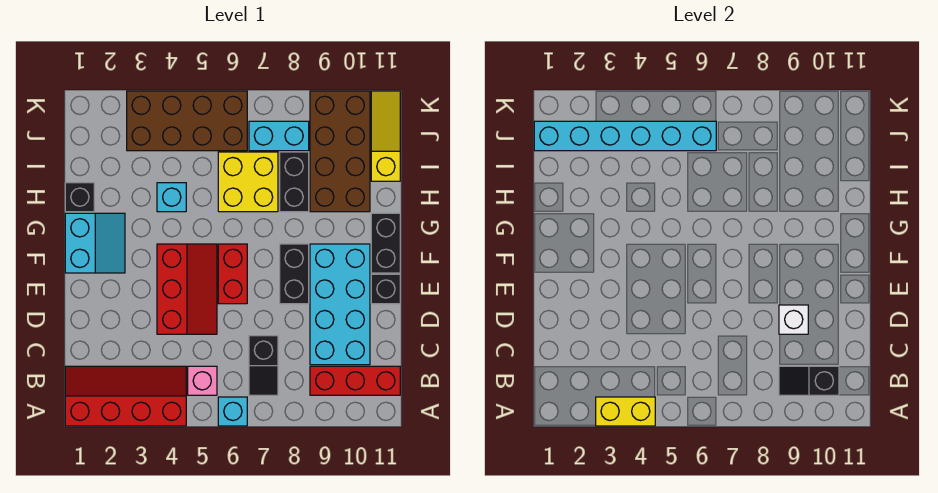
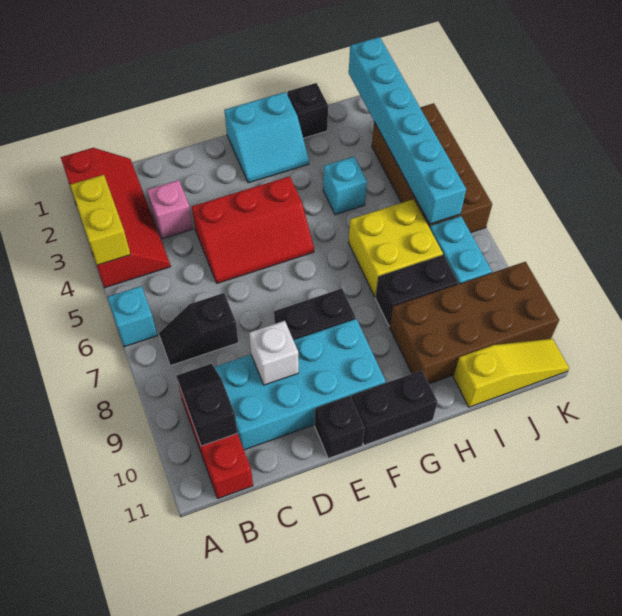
pink 1x1 brick [188,366,217,395] -> pink 1x1 brick moved to [147,180,193,239]
red 1x2 brick [218,244,247,304] -> none

